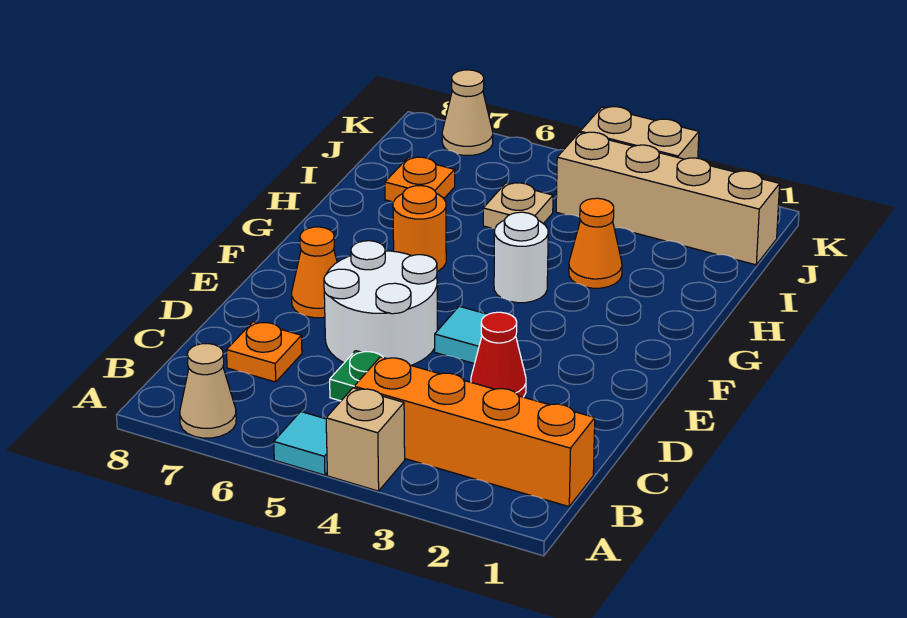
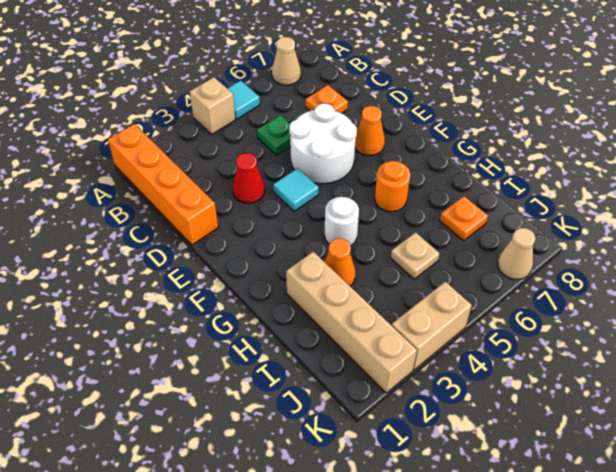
orange 1x4 brick [354,357,595,507] -> orange 1x4 brick turned to [108,124,218,245]
tan 1x4 brick [556,132,780,265] -> tan 1x4 brick turned to [286,252,417,393]

